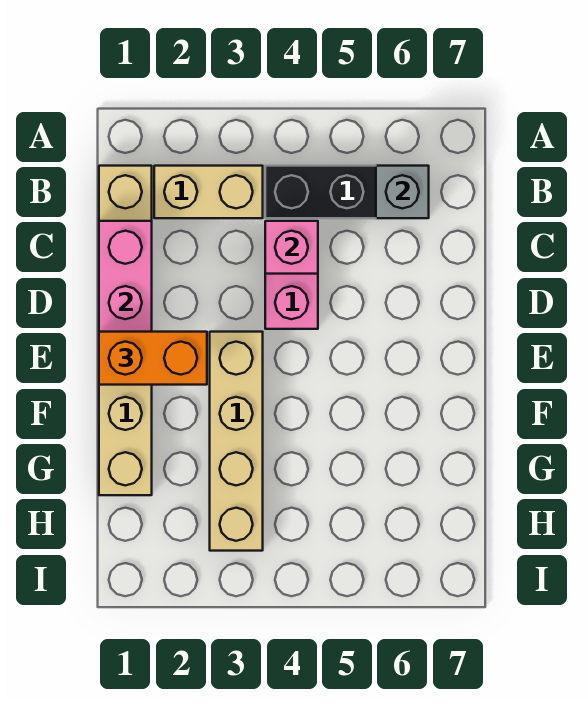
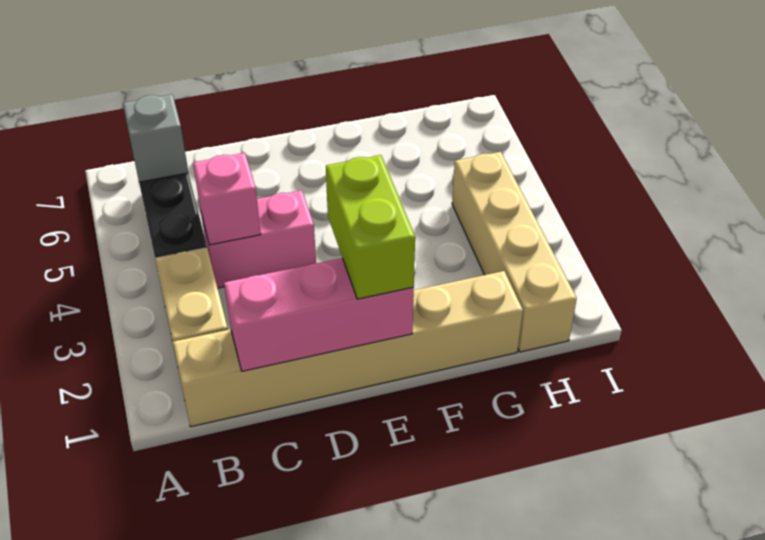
orange 1x2 brick [99,332,207,385] -> lime 1x2 brick [326,155,415,299]
tan 1x4 brick [210,332,263,551] -> tan 1x4 brick turned to [452,152,577,352]

